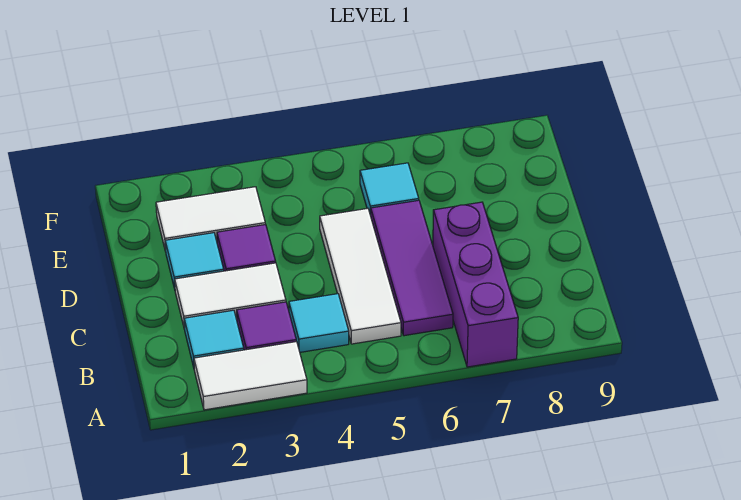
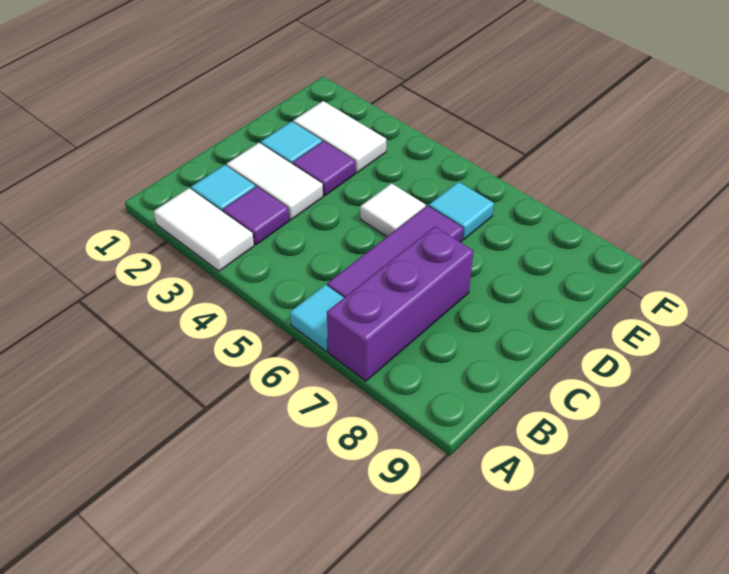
cyan 1x1 tile [289,294,349,352] -> cyan 1x1 tile moved to [290,285,344,352]
white 1x3 tile [320,208,401,344] -> white 1x1 tile [360,183,426,237]

